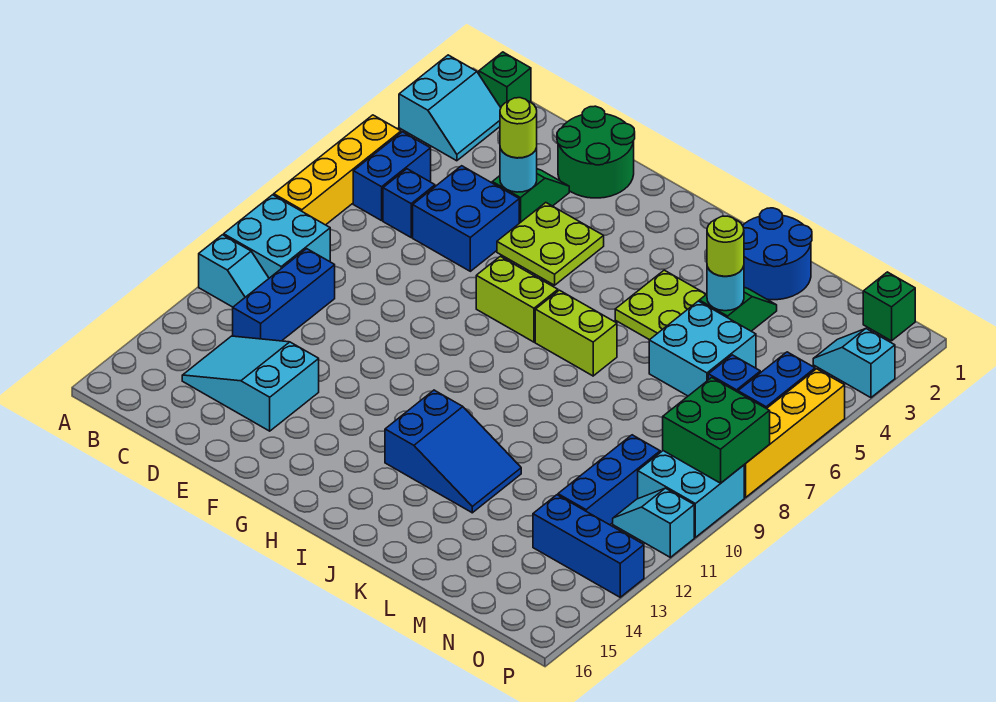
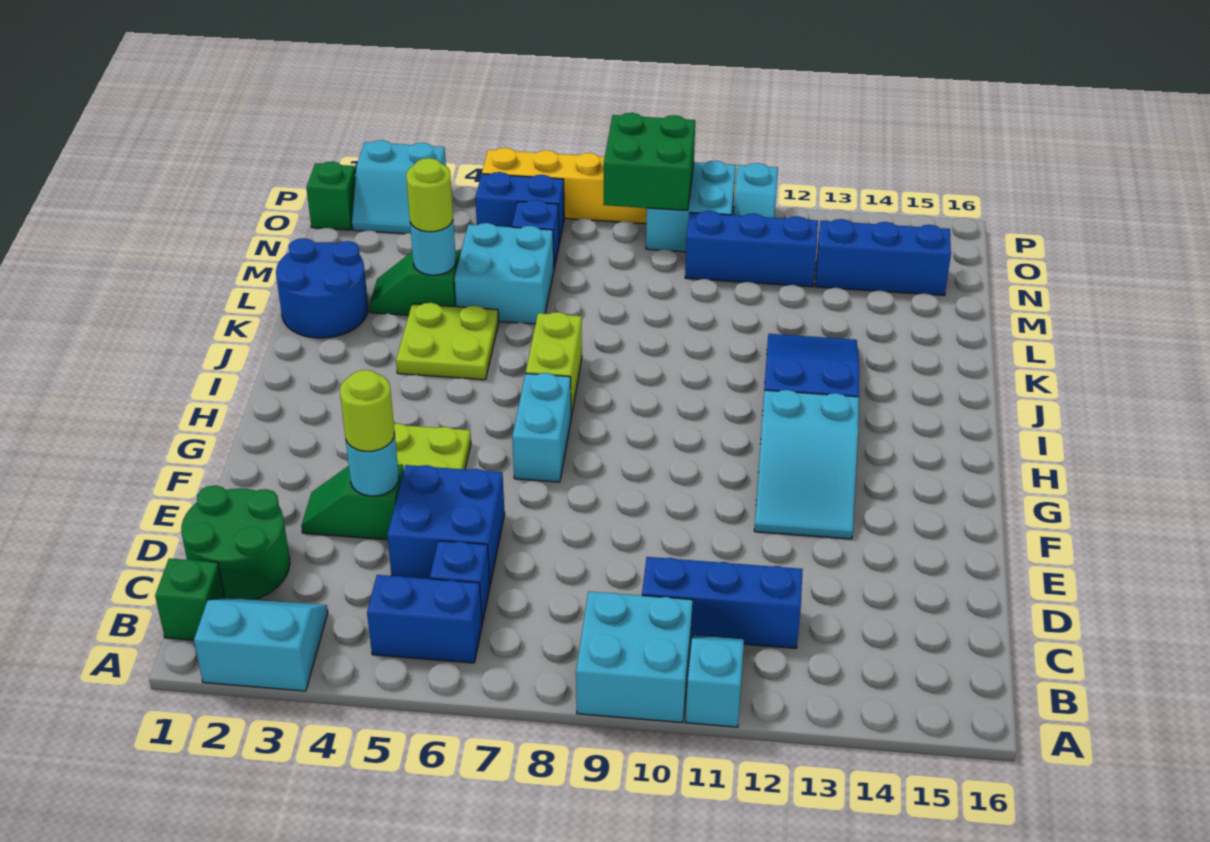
yellow 1x4 brick [274,115,401,225] -> none
cyan 2x3 slope [182,336,319,431] -> cyan 2x3 slope moved to [754,390,859,539]
green 2x2 round brick [557,106,635,198] -> green 2x2 round brick moved to [181,485,290,599]
lime 1x2 brick [476,256,558,342] -> cyan 1x2 brick [512,373,571,482]
blue 1x3 brick [533,495,644,597] -> blue 1x3 brick turned to [815,219,951,295]
cyan 1x2 slope [813,329,895,398] -> cyan 2x2 slope [352,140,446,234]

